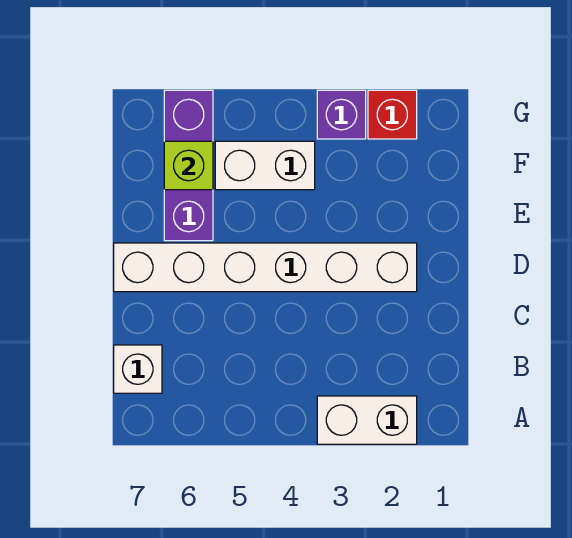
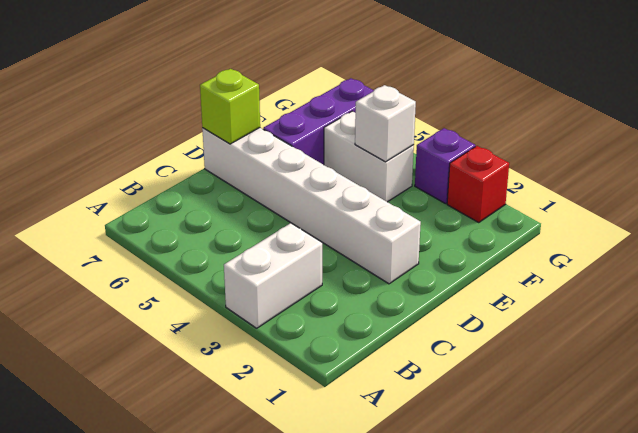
white 1x2 brick [317,396,417,444] -> white 1x2 brick turned to [224,223,322,328]
white 1x1 brick [114,345,162,393] -> white 1x1 brick moved to [355,85,416,162]
lime 1x1 brick [164,141,213,190] -> lime 1x1 brick moved to [200,69,260,144]

